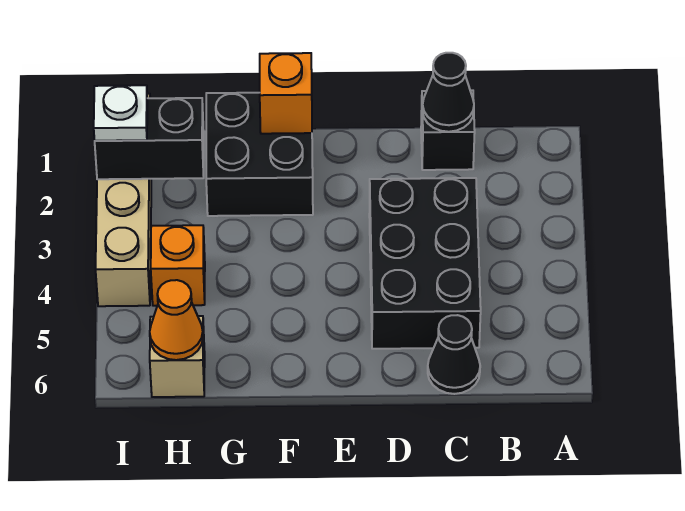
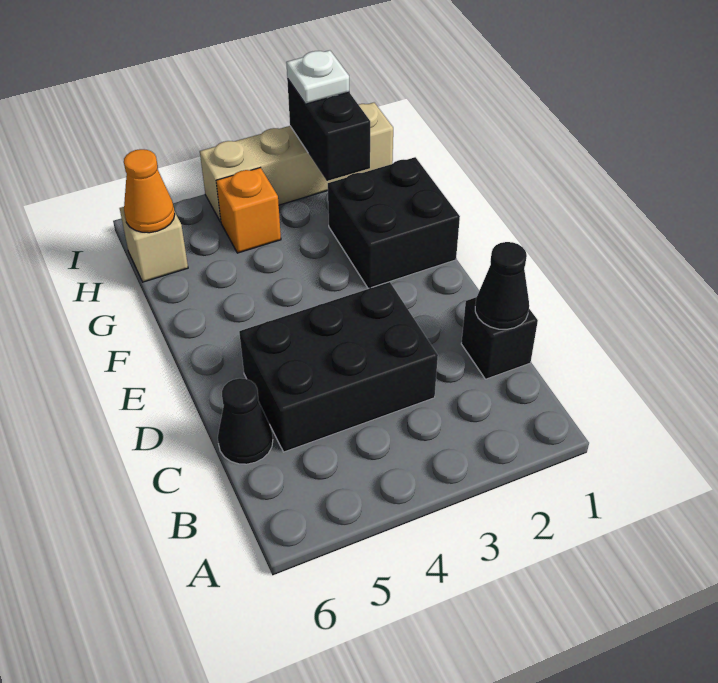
orange 1x1 brick [260,53,312,134] -> none

